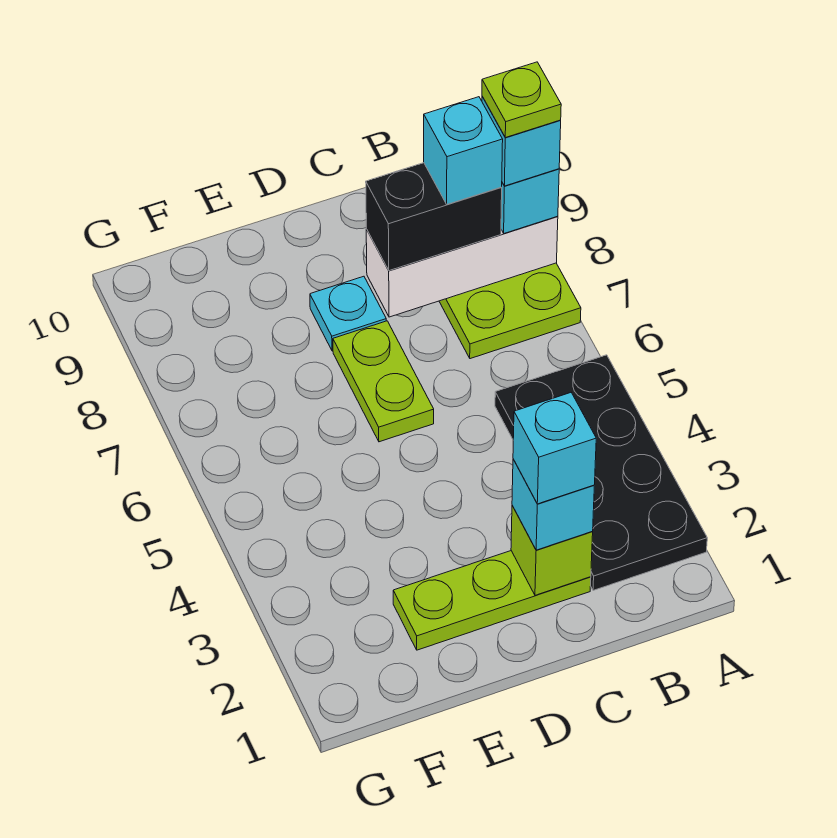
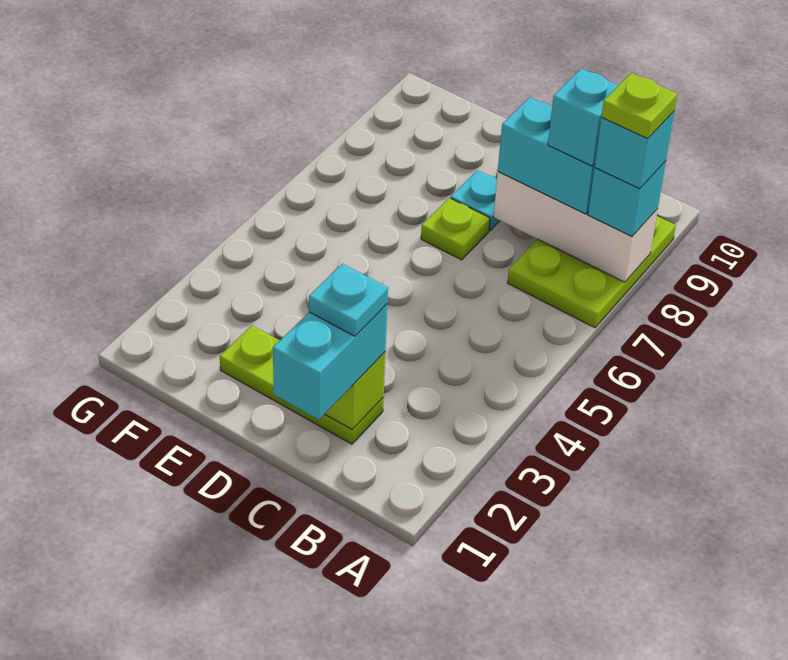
black 2x4 plate [495,355,707,590] -> none
black 1x2 brick [366,163,502,271] -> cyan 1x2 brick [498,97,595,214]
cyan 1x1 brick [512,459,594,550] -> cyan 1x2 brick [273,304,387,420]
cyan 1x1 brick [513,393,596,504] -> cyan 1x1 plate [309,264,388,336]
lime 1x2 plate [333,321,434,442] -> lime 1x1 plate [421,198,490,260]

